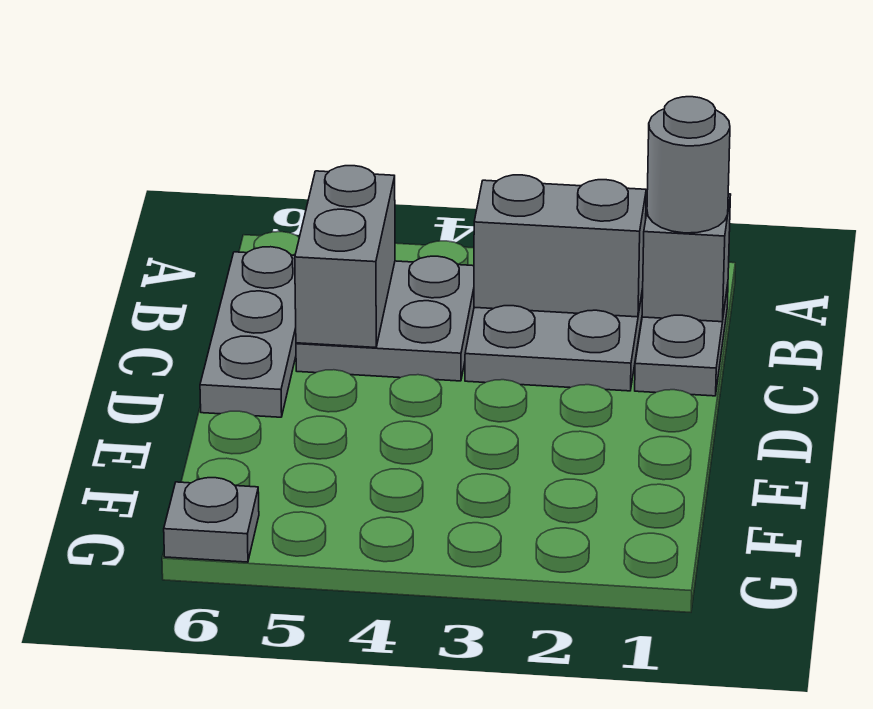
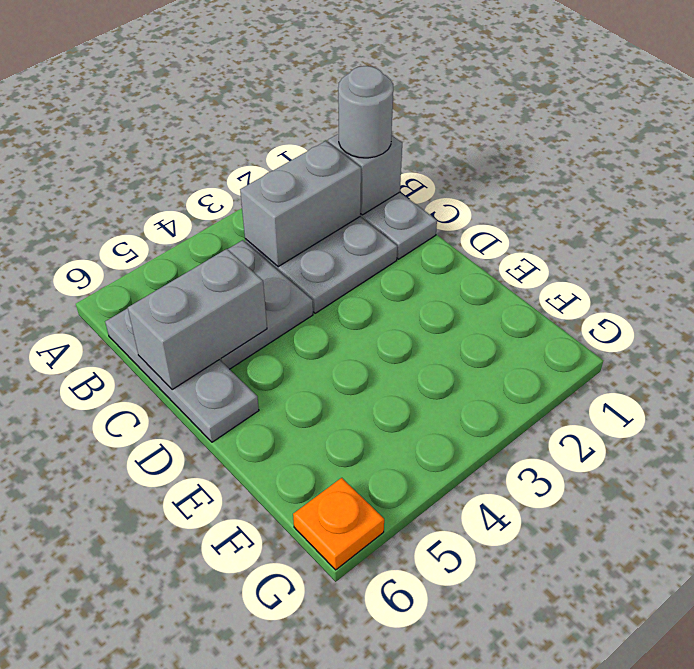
grey 1x2 brick [295,166,395,348] -> grey 1x2 brick turned to [128,249,267,390]
grey 1x1 plate [164,478,259,562] -> orange 1x1 plate [293,478,384,570]

